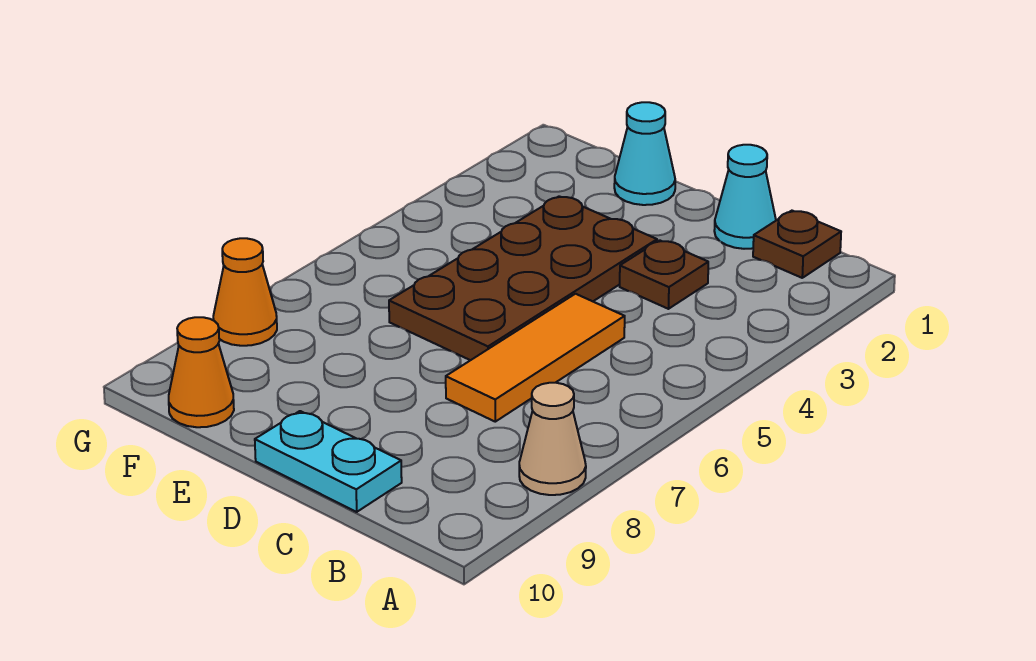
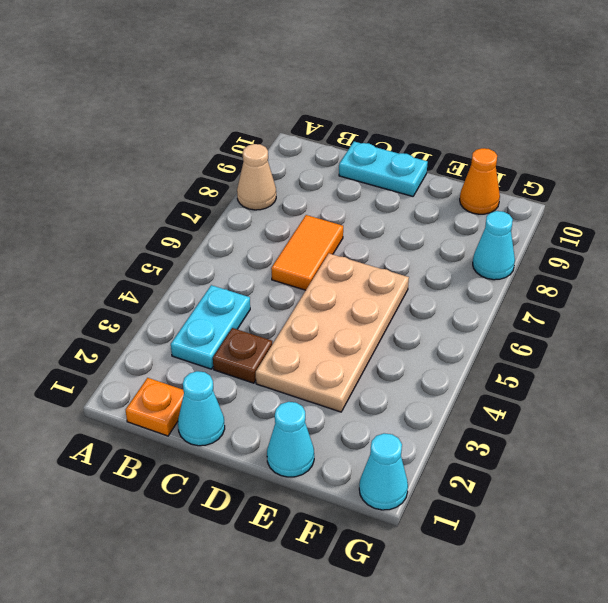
brown 1x1 plate [753,211,841,278] -> orange 1x1 plate [126,378,184,436]
none -> cyan 1x2 plate [171,285,250,369]
orange 1x3 tile [446,294,625,422] -> orange 1x2 tile [271,215,343,290]
brown 2x4 plate [389,196,657,360] -> tan 2x4 plate [256,253,409,412]
none -> cyan 1x1 cone [359,433,408,510]
orange 1x1 cone [213,238,277,346] -> cyan 1x1 cone [473,211,515,280]

